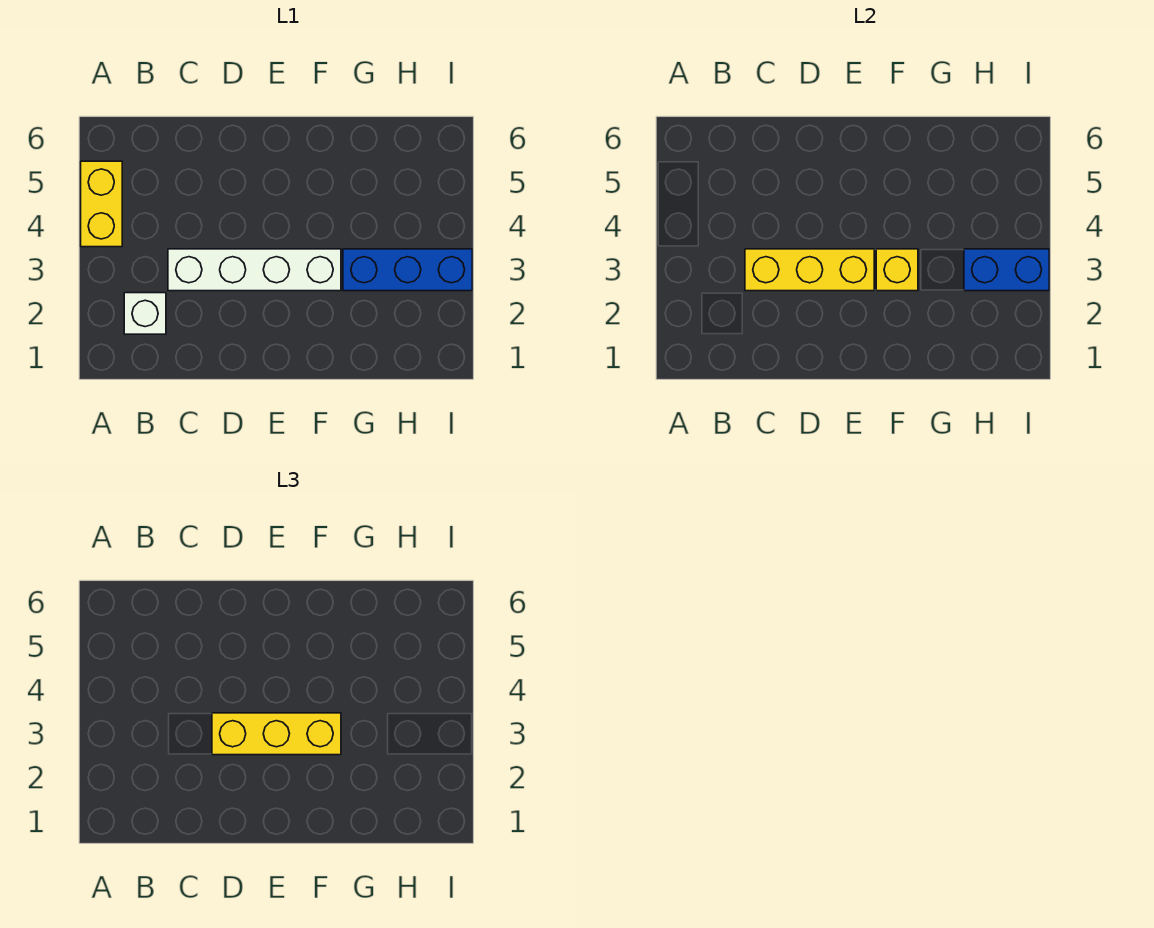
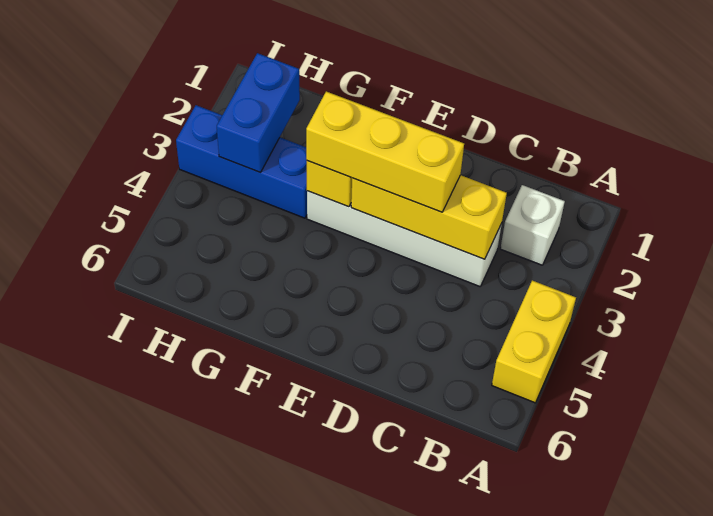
blue 1x2 brick [964,249,1049,291] -> blue 1x2 brick turned to [217,53,300,173]

